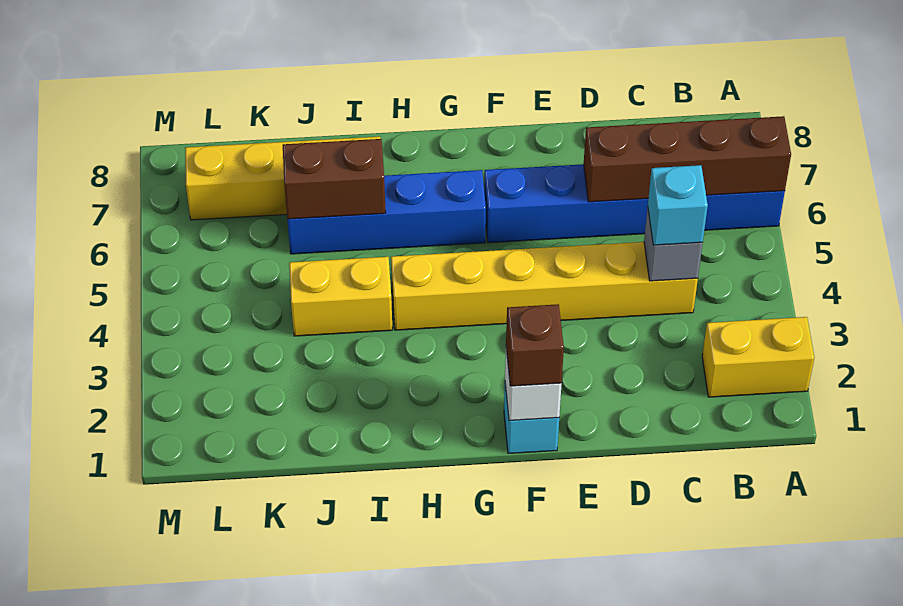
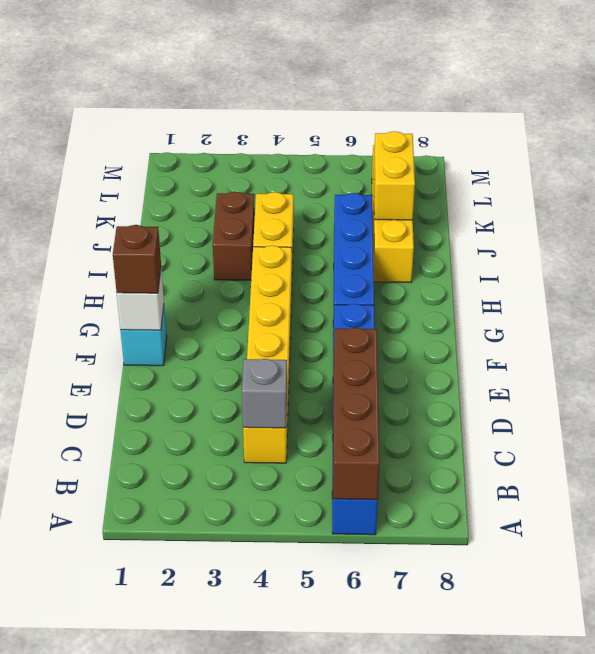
yellow 1x2 brick [702,317,814,397] -> yellow 1x2 brick moved to [374,131,415,220]
cyan 1x1 brick [648,165,708,245] -> none
brown 1x2 brick [283,139,386,219] -> brown 1x2 brick moved to [213,192,255,280]

